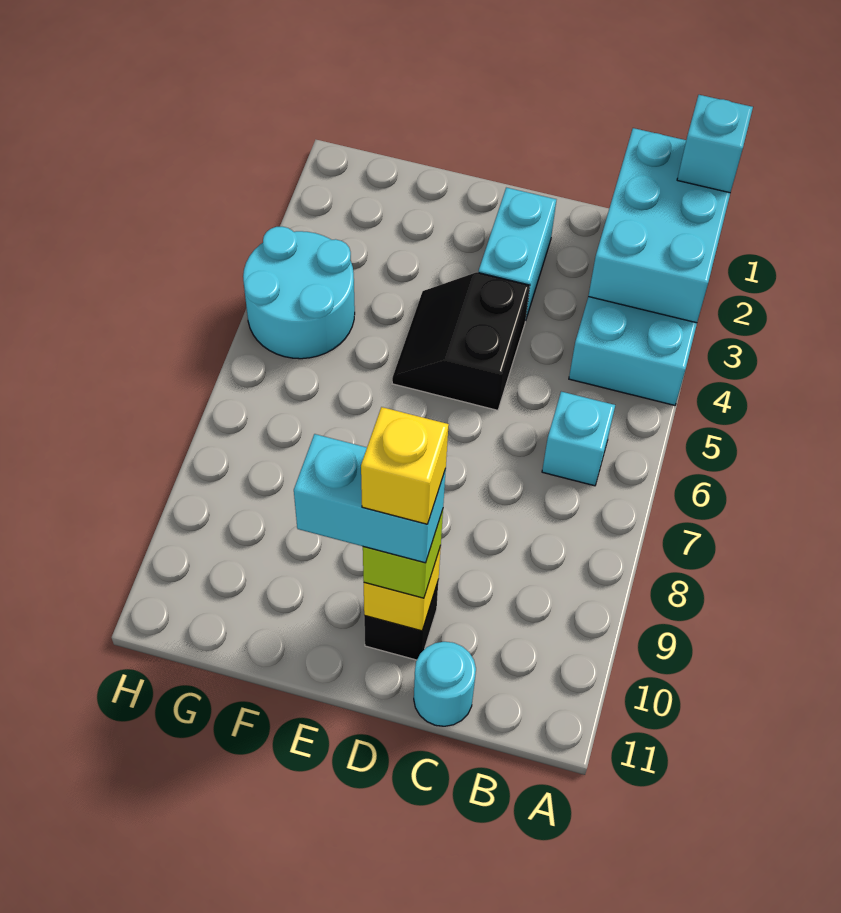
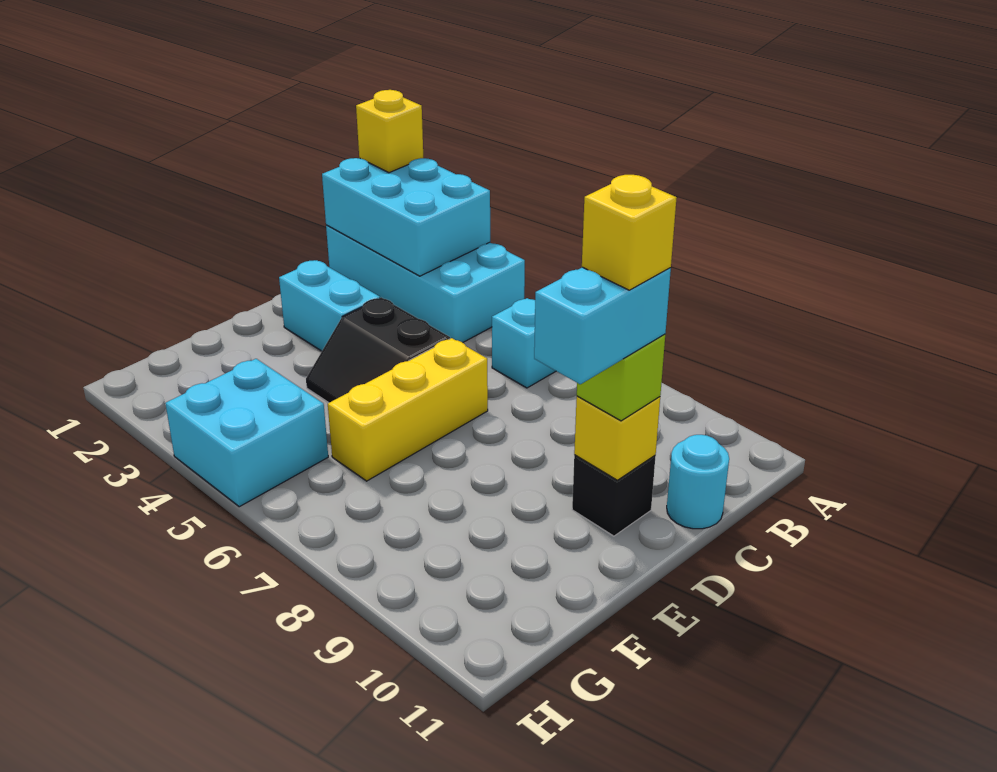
cyan 1x1 brick [677,95,753,193] -> yellow 1x1 brick [356,90,423,173]
none -> yellow 1x3 brick [328,338,488,481]
cyan 2x2 round brick [243,227,355,359] -> cyan 2x2 brick [165,359,328,507]

